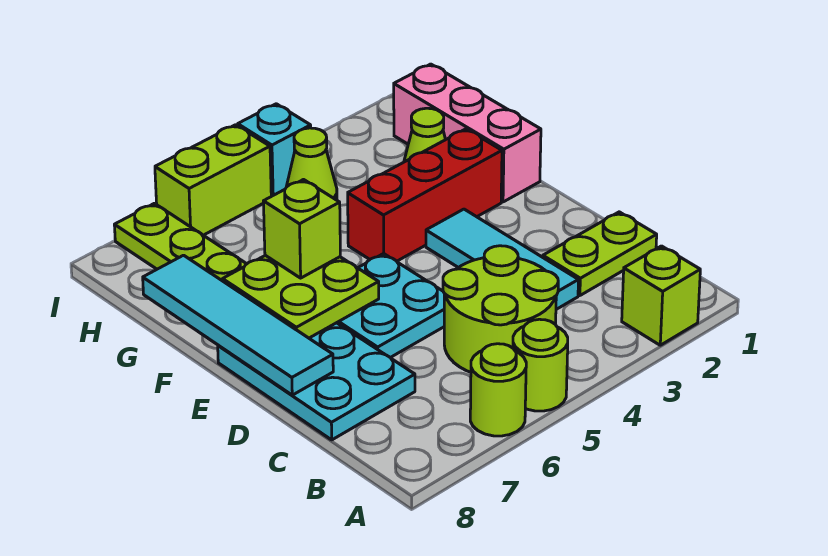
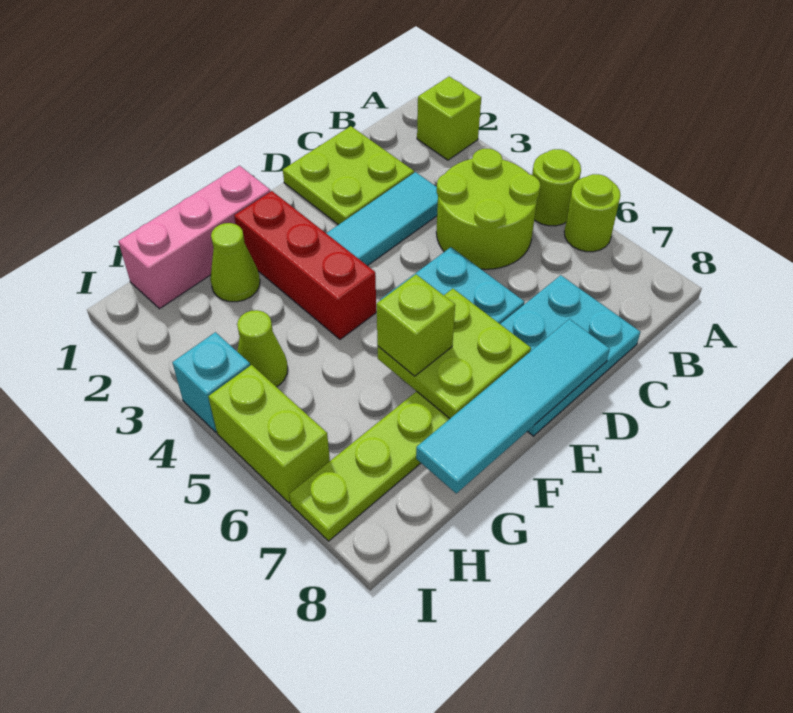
lime 1x2 plate [543,212,657,296] -> lime 2x2 plate [283,126,414,225]

